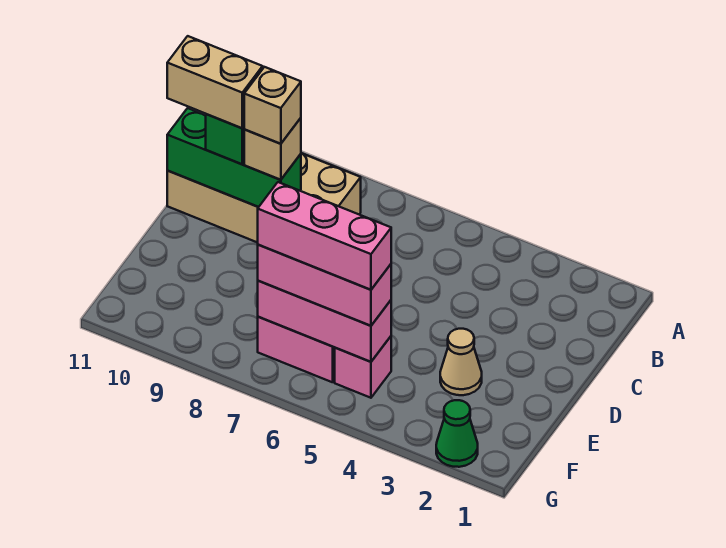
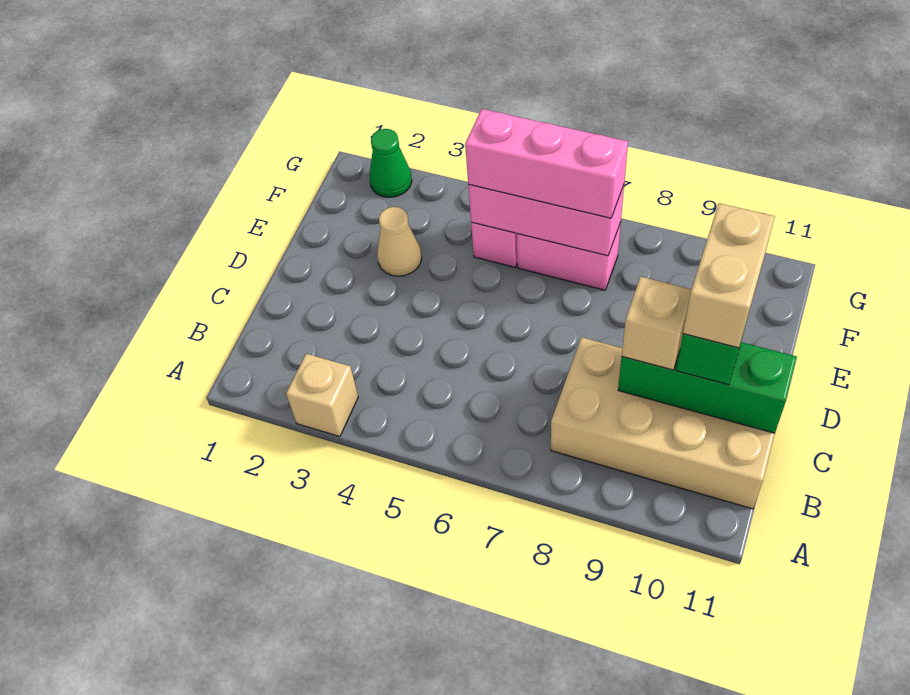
tan 1x1 brick [244,67,301,144] -> tan 1x1 brick moved to [286,354,358,437]
tan 1x2 brick [167,36,263,128] -> tan 1x2 brick turned to [683,203,775,348]
pink 1x3 brick [258,182,391,290] -> none

